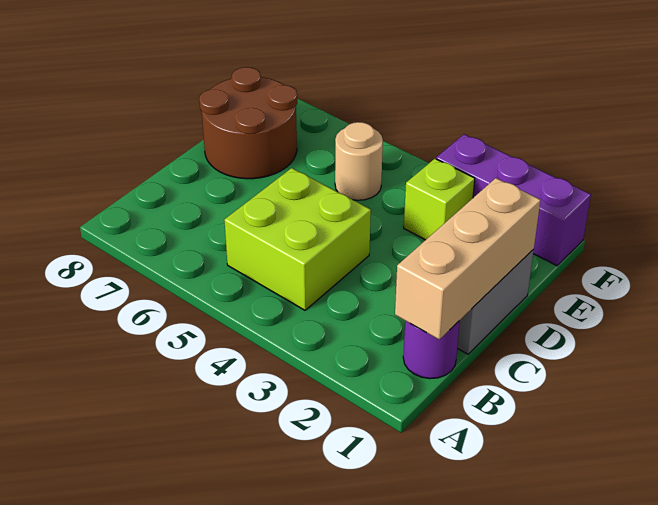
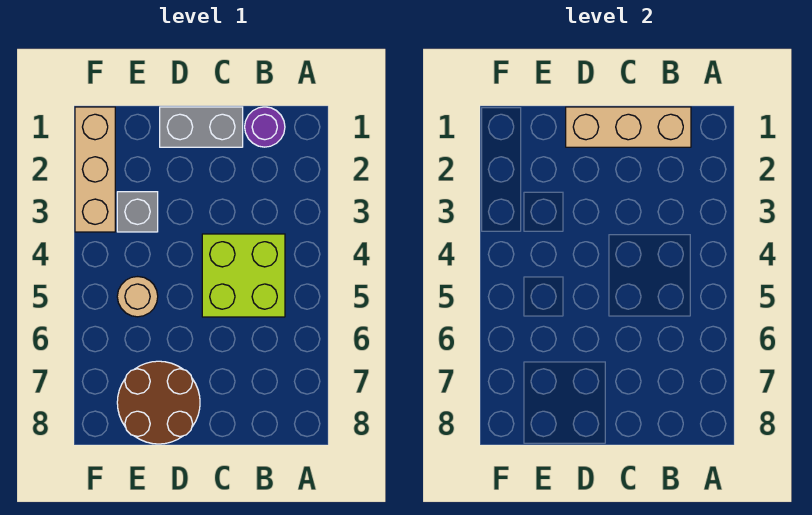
lime 1x1 brick [404,159,475,240] -> grey 1x1 brick [117,192,158,232]
purple 1x3 brick [436,134,591,266] -> tan 1x3 brick [75,107,115,232]

